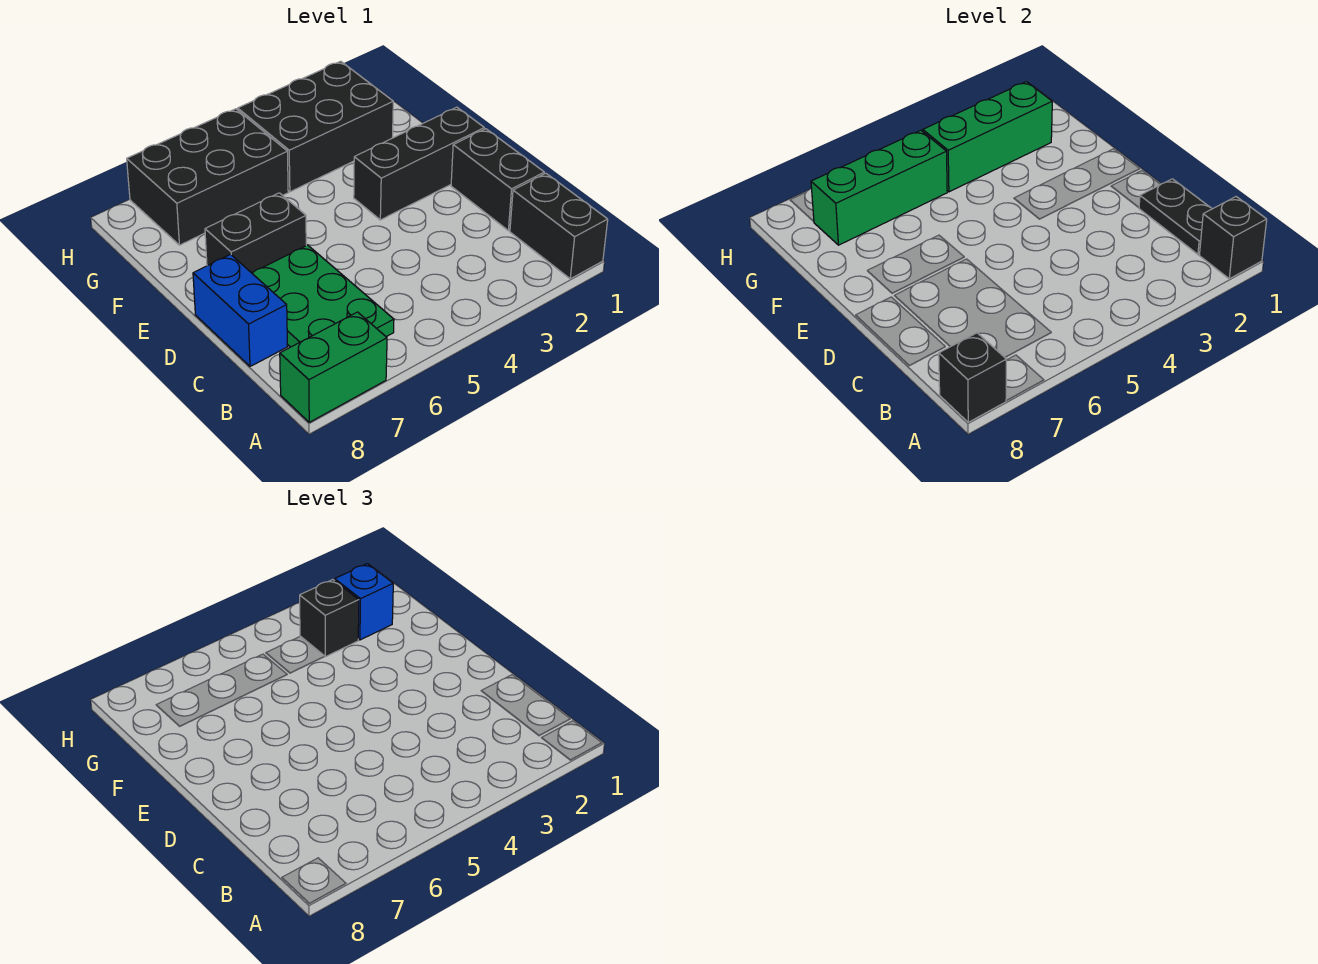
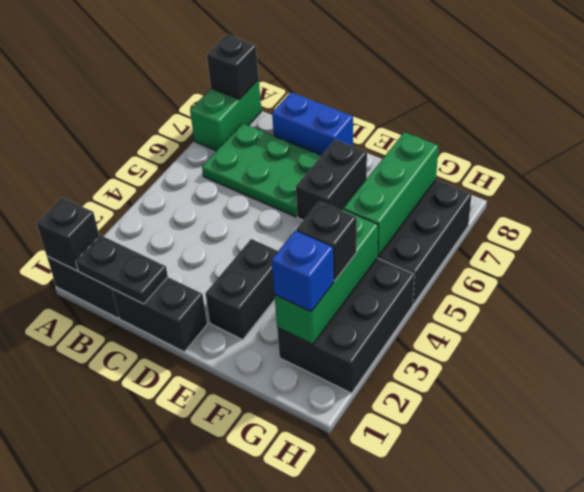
black 1x3 brick [354,107,484,220] -> black 1x2 brick [205,239,278,340]

